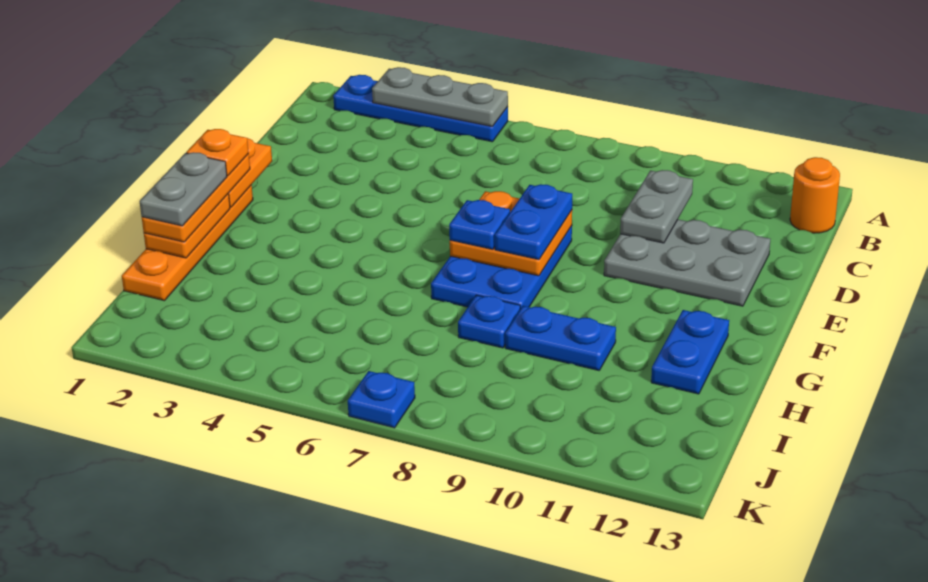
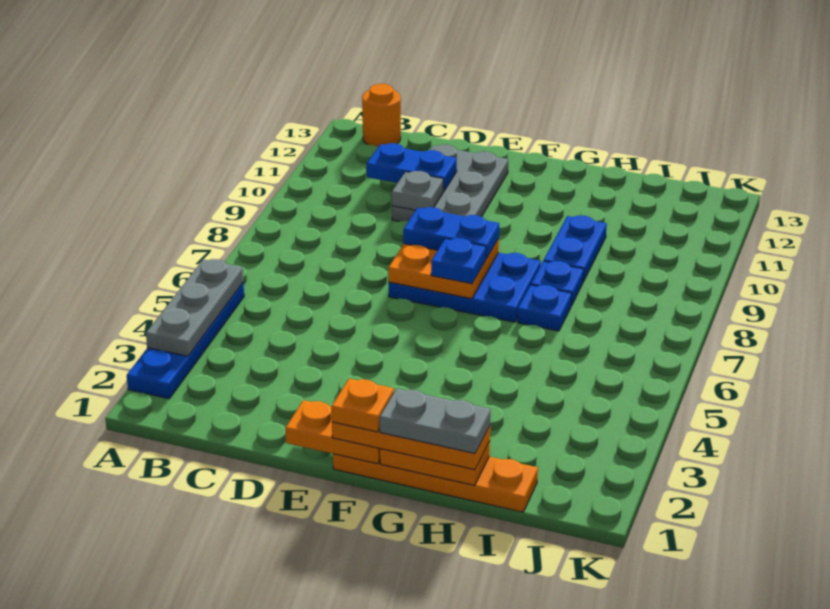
grey 1x2 plate [620,170,693,243] -> grey 1x1 plate [392,171,443,210]
blue 1x2 plate [651,310,729,394] -> blue 1x2 plate moved to [367,143,457,191]
blue 1x1 plate [348,371,415,428] -> blue 1x1 plate moved to [517,285,572,331]

